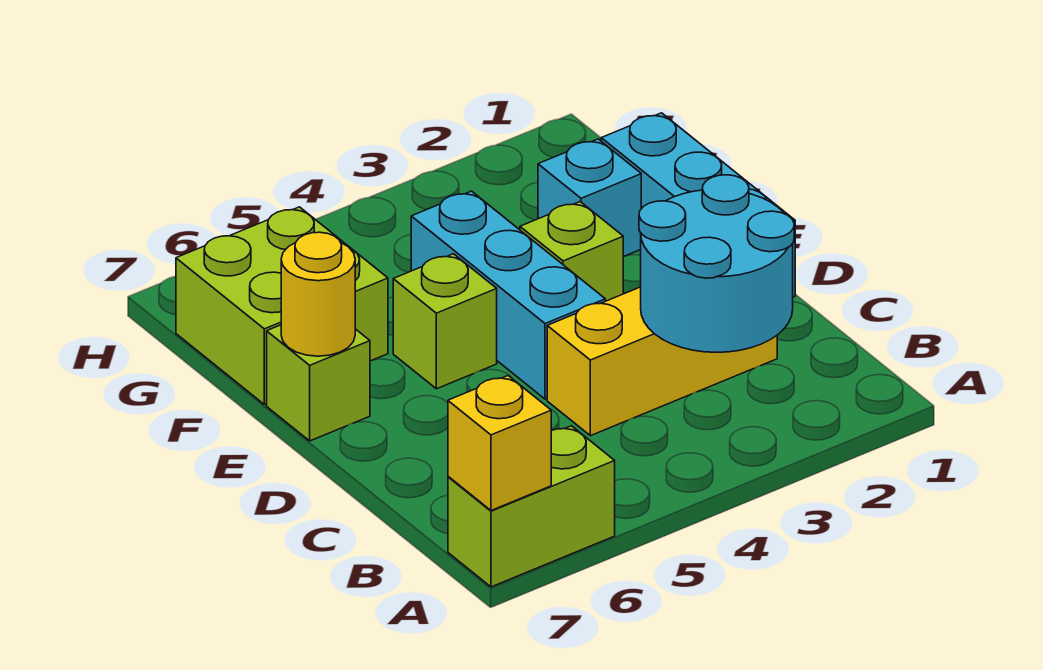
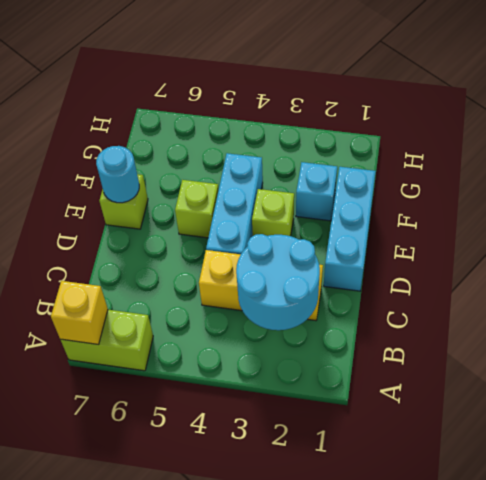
yellow 1x1 round brick [281,232,355,356] -> cyan 1x1 round brick [96,146,139,203]
lime 2x2 brick [176,207,388,404] -> none

